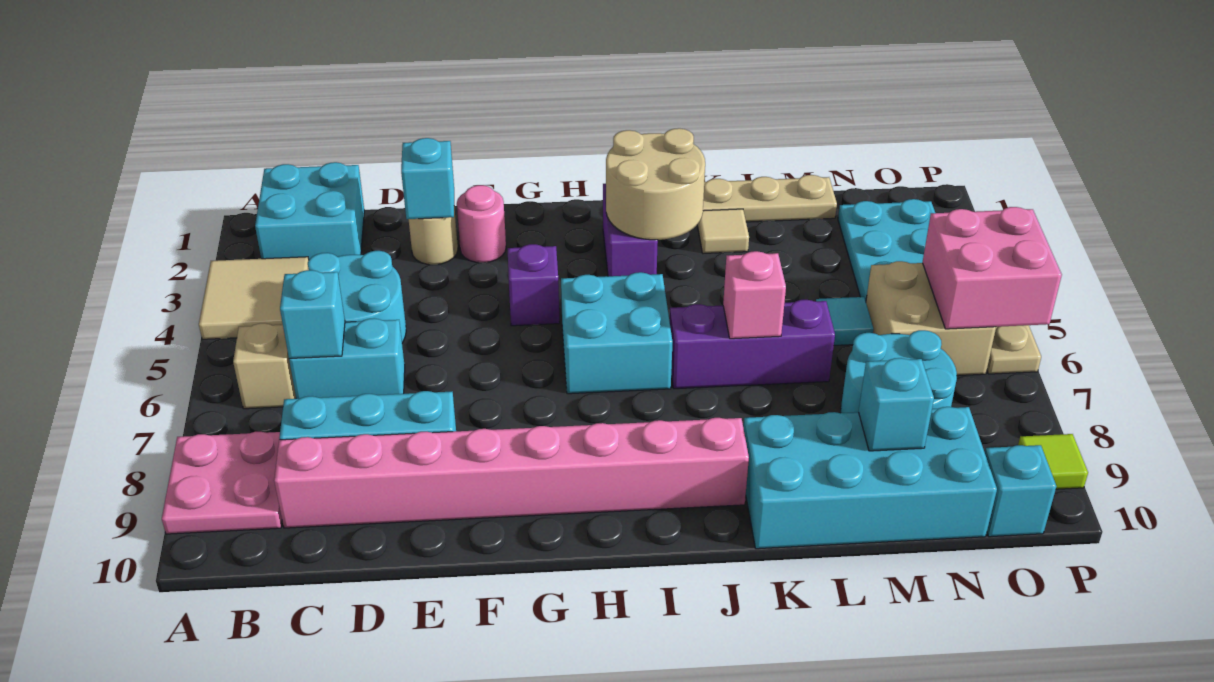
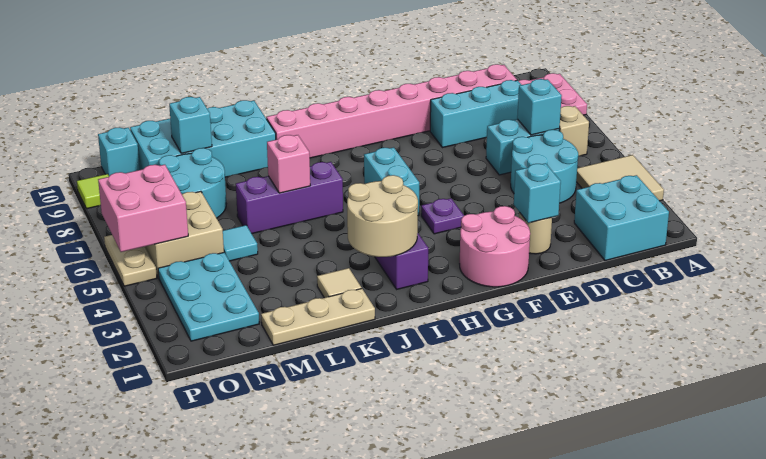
pink 1x1 round brick [457,185,506,263] -> pink 2x2 round brick [460,206,530,287]
purple 1x1 brick [508,244,560,326] -> purple 1x1 plate [421,198,464,234]
cyan 2x2 brick [561,272,672,394] -> cyan 1x2 brick [364,147,419,216]

